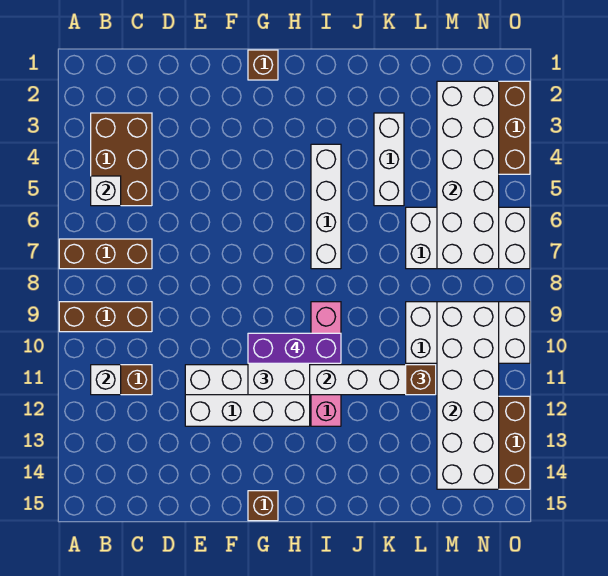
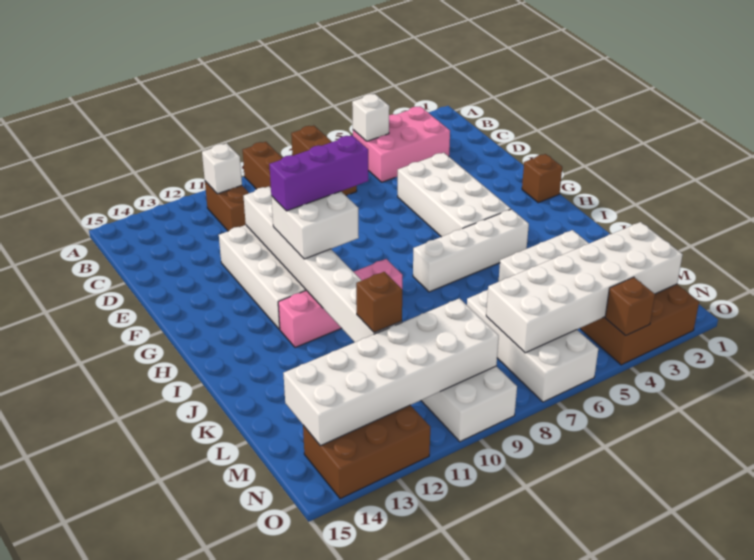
brown 2x3 brick [91,113,152,206] -> pink 2x3 brick [353,106,450,182]
none -> white 2x4 brick [398,153,511,237]
purple 1x3 brick [248,333,341,363] -> purple 1x3 brick turned to [269,135,369,211]
brown 1x1 brick [248,491,278,521] -> brown 1x1 brick moved to [605,277,655,335]

